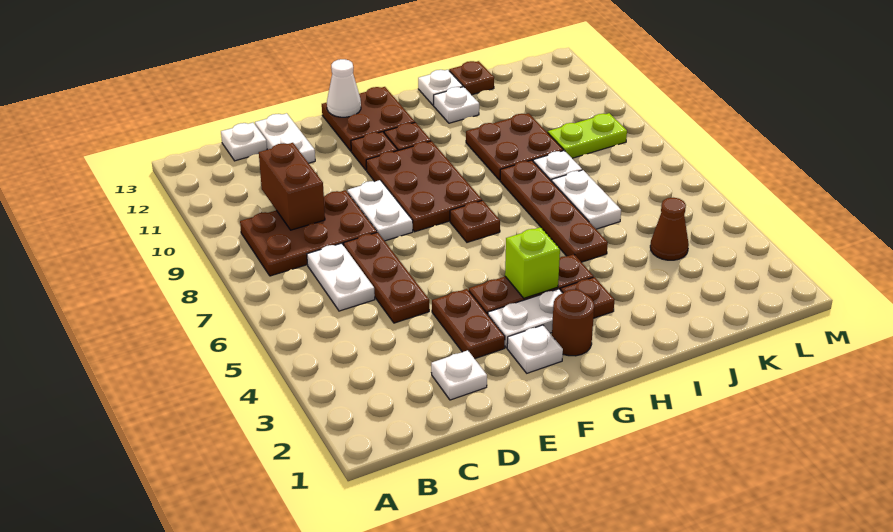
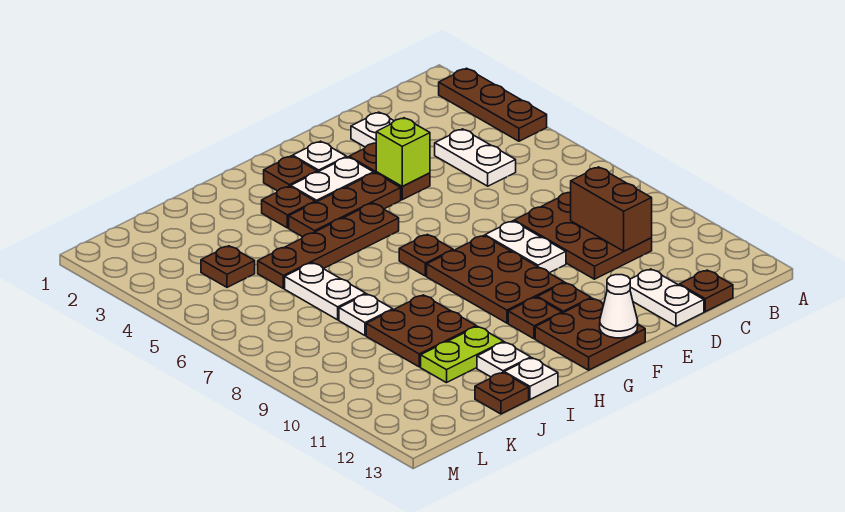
brown 2x3 plate [240,190,377,276] -> brown 2x3 plate turned to [514,192,652,279]
white 1x2 plate [307,243,375,311] -> white 1x2 plate moved to [435,129,516,186]
white 1x1 plate [221,123,267,161] -> brown 1x1 plate [679,270,733,312]
brown 1x3 plate [344,232,429,323] -> brown 1x3 plate moved to [439,68,547,141]
brown 1x1 round brick [552,289,594,356] -> brown 1x1 plate [264,156,317,191]
lime 1x1 brick [505,227,560,298] -> lime 1x1 brick moved to [376,118,430,186]
brown 1x4 plate [500,160,608,262] -> brown 1x4 plate turned to [258,203,399,288]
brown 1x1 cone [650,198,689,260] -> brown 1x1 plate [201,246,255,287]
lime 1x2 plate [548,113,627,158] -> lime 1x2 plate moved to [421,326,504,383]

